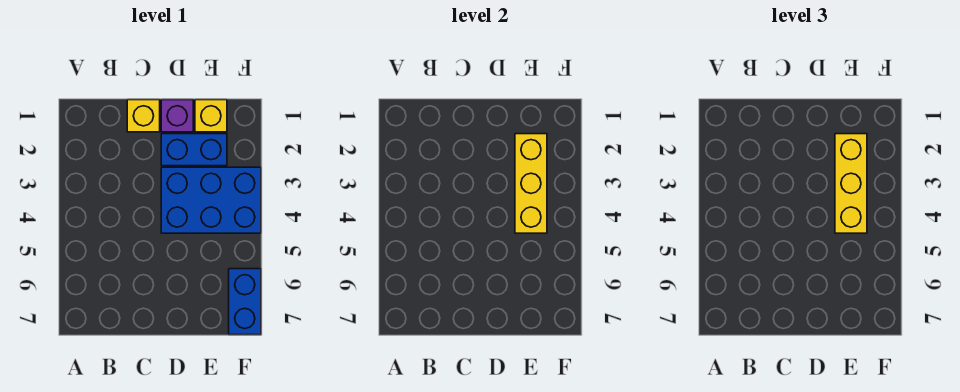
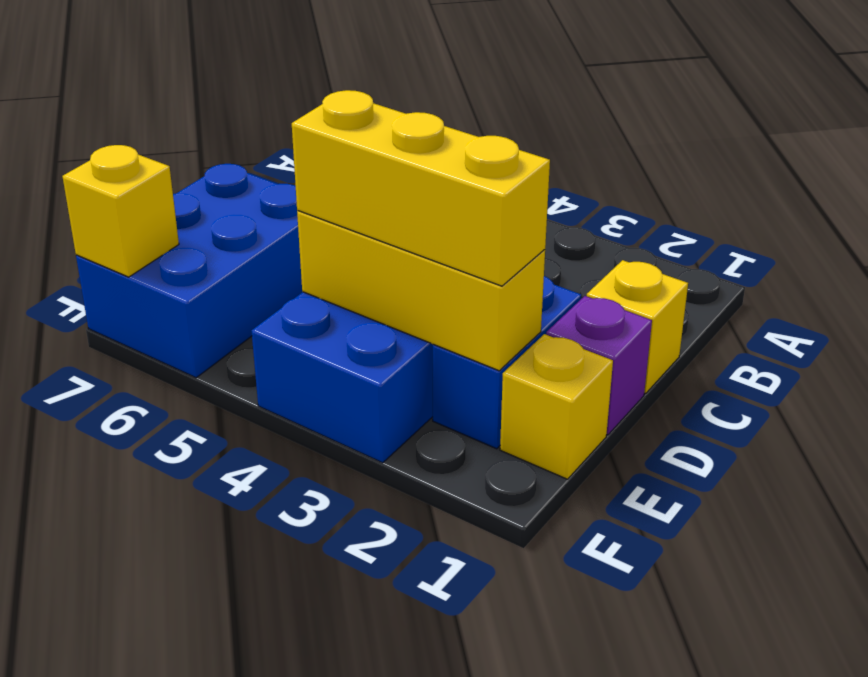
blue 1x2 brick [229,269,261,335] -> blue 2x3 brick [76,164,303,378]
none -> yellow 1x1 brick [62,145,179,277]

